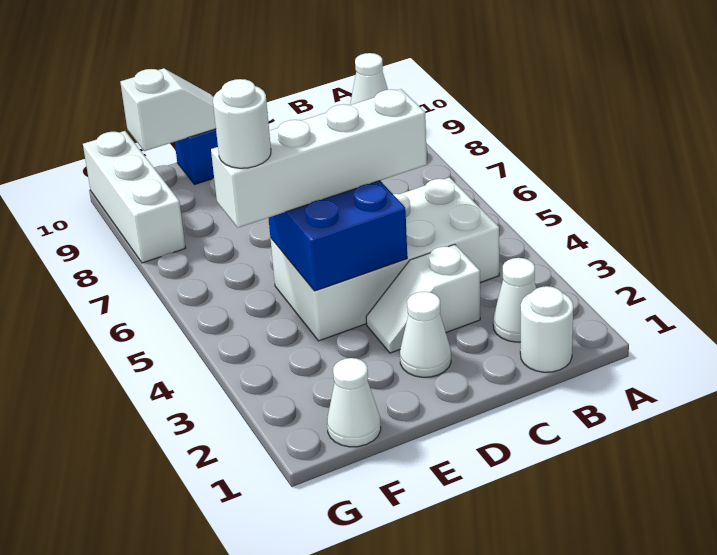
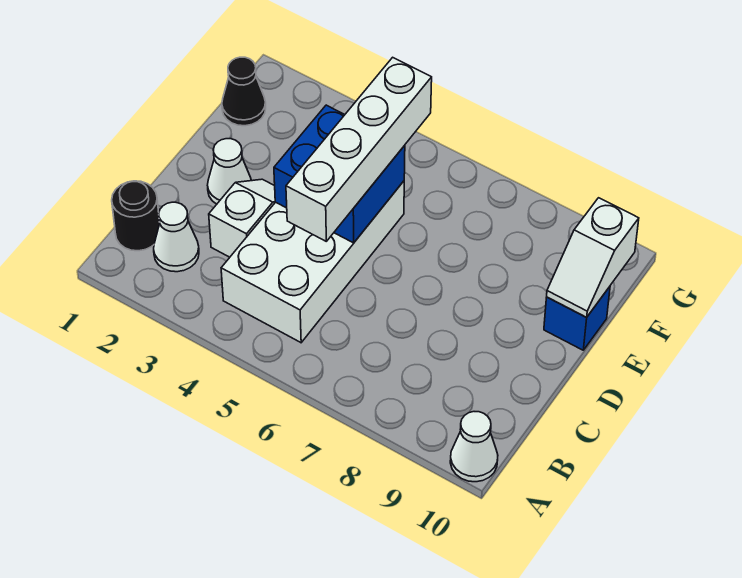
white 1x1 round brick [520,286,573,372] -> black 1x1 round brick [112,181,160,251]
white 1x1 cone [327,358,381,447] -> black 1x1 cone [222,57,266,126]
white 1x1 round brick [213,79,271,168] -> none
white 1x3 brick [83,131,185,263] -> none

